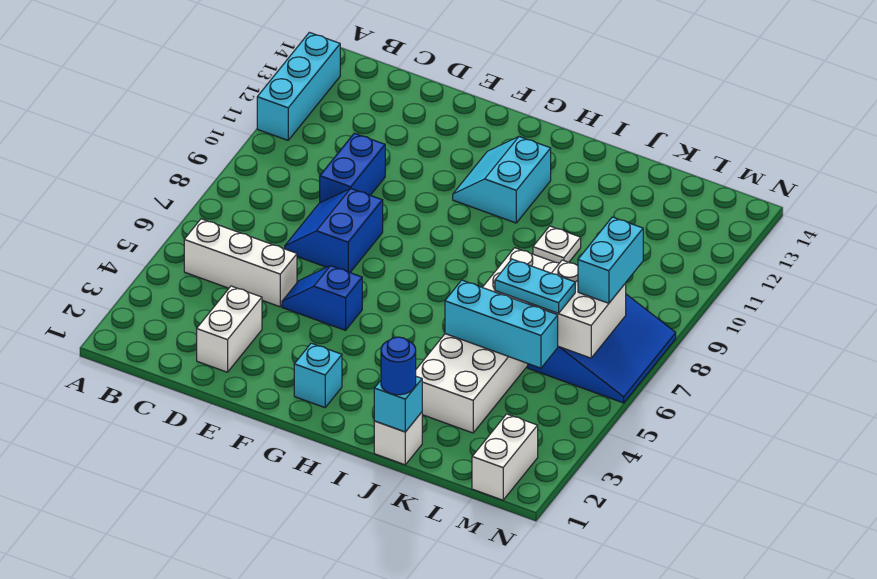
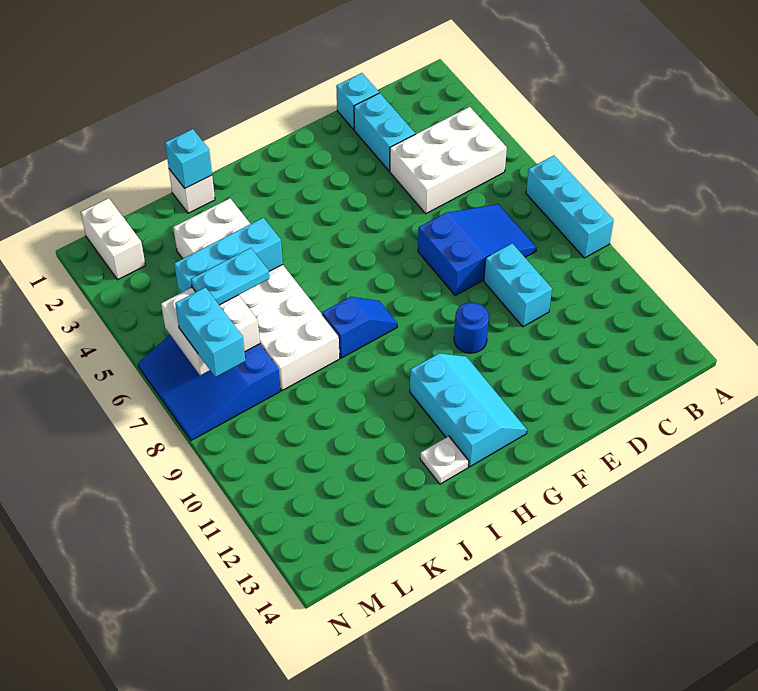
cyan 1x3 brick [257,32,340,140] -> cyan 1x3 brick moved to [526,156,614,258]
white 1x3 brick [184,219,297,307] -> white 2x3 brick [390,107,507,214]
white 1x2 brick [197,286,262,372] -> cyan 1x2 brick [354,93,415,171]
blue 2x2 slope [285,188,383,272] -> blue 2x3 slope [418,204,537,295]
blue 1x2 brick [320,133,385,203] -> cyan 1x2 brick [484,243,552,327]
blue 1x2 slope [282,266,362,330] -> blue 1x2 slope moved to [322,297,397,358]
cyan 1x1 brick [294,343,342,408] -> cyan 1x1 brick moved to [336,73,379,130]
cyan 2x2 slope [453,137,551,223] -> cyan 2x3 slope [410,353,527,467]
blue 1x1 round brick [381,337,416,395] -> blue 1x1 round brick moved to [454,303,489,353]
white 1x1 plate [533,226,581,263] -> white 1x1 plate moved to [420,436,469,484]

